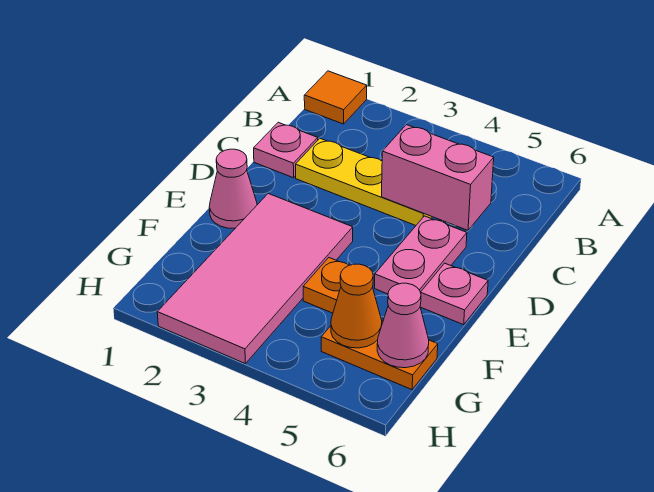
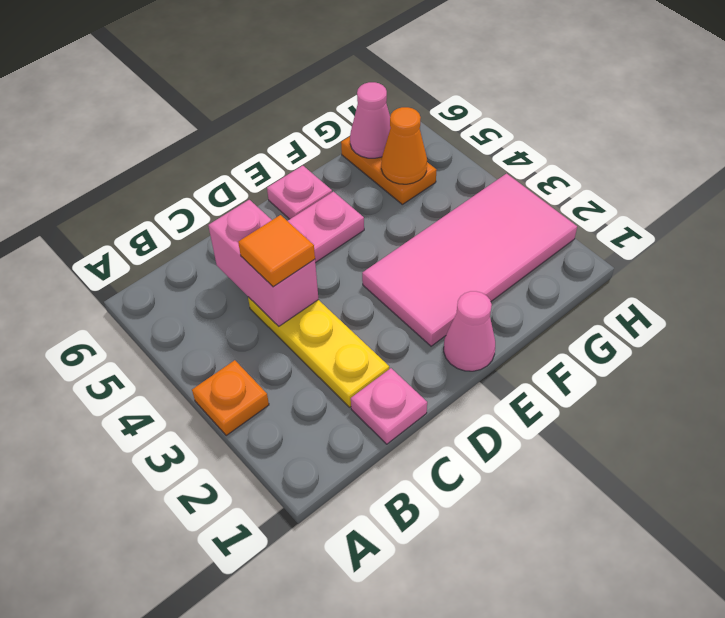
orange 1x1 tile [304,71,367,124] -> orange 1x1 tile moved to [238,215,315,287]
orange 1x1 plate [303,258,349,313] -> orange 1x1 plate moved to [192,360,269,436]

